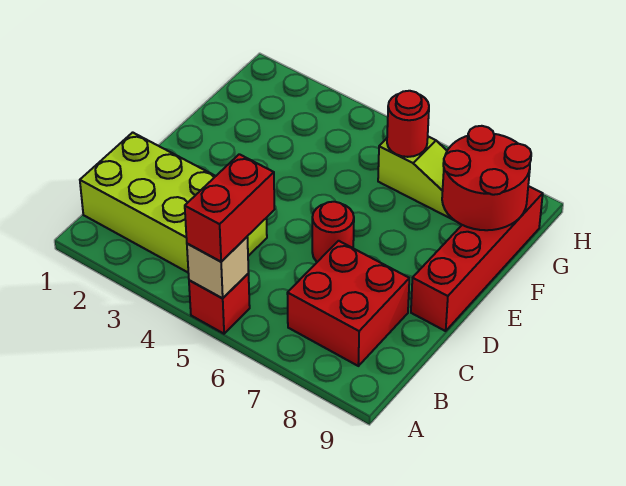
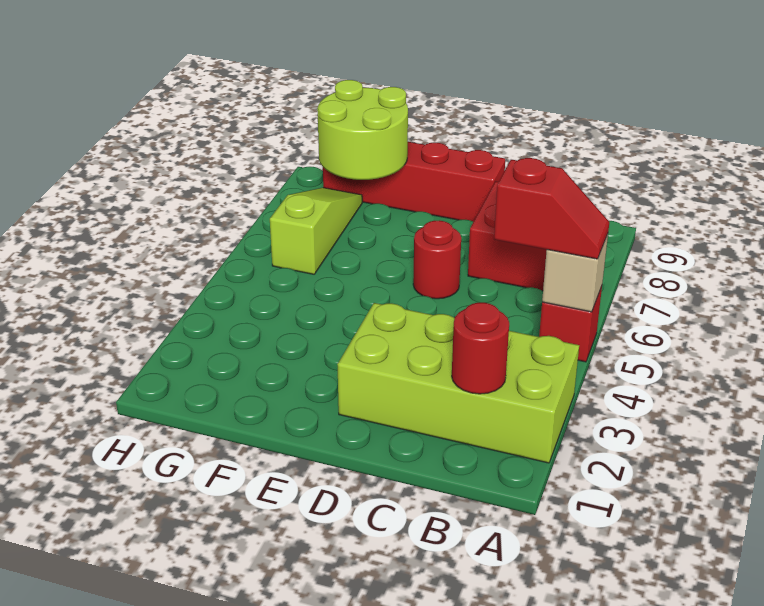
red 1x2 brick [185,154,275,262] -> red 1x2 slope [494,158,609,259]
lime 2x4 brick [80,132,267,272] -> lime 2x4 brick turned to [337,303,579,463]
red 2x2 round brick [442,126,531,230] -> lime 2x2 round brick [317,80,408,180]
red 1x1 round brick [387,91,429,157] -> red 1x1 round brick moved to [452,303,509,394]

